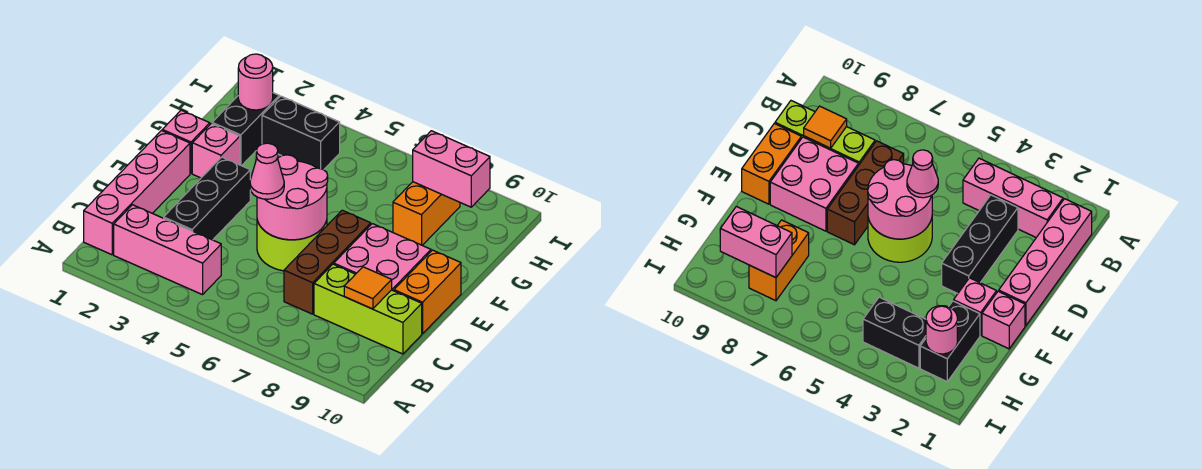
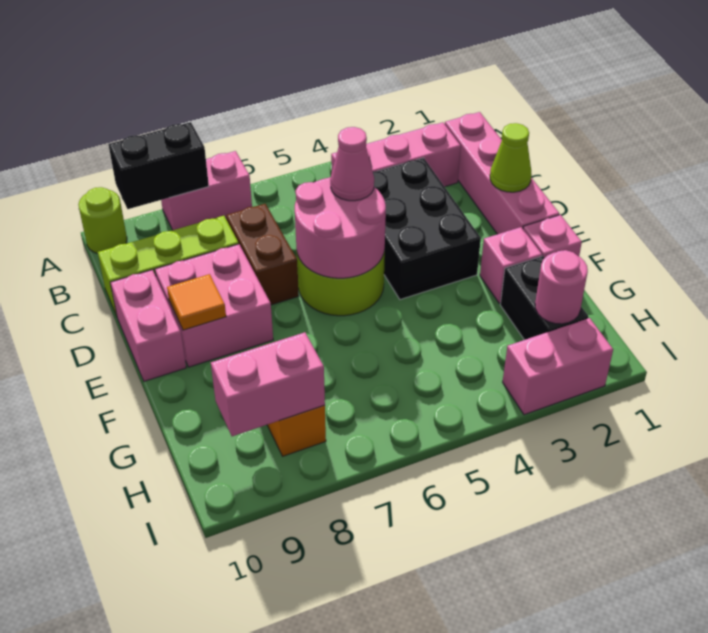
none -> pink 1x2 brick [161,151,252,230]
none -> lime 1x1 round brick [78,187,127,253]
black 1x3 brick [164,157,250,240] -> black 2x3 brick [373,158,481,300]
brown 1x3 brick [284,210,371,314] -> brown 1x2 brick [226,204,299,305]
orange 1x1 tile [344,267,392,309] -> orange 1x1 tile moved to [167,274,226,330]
none -> lime 1x1 cone [490,123,532,192]
orange 1x2 brick [394,250,461,334] -> pink 1x2 brick [110,270,186,381]
black 1x2 brick [262,96,340,170] -> black 1x2 brick moved to [108,122,209,209]
none -> pink 1x2 brick [503,318,613,415]

